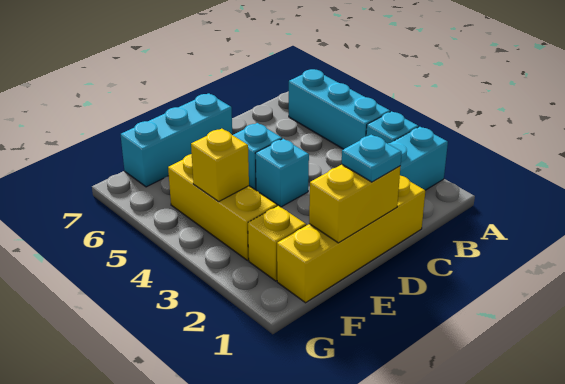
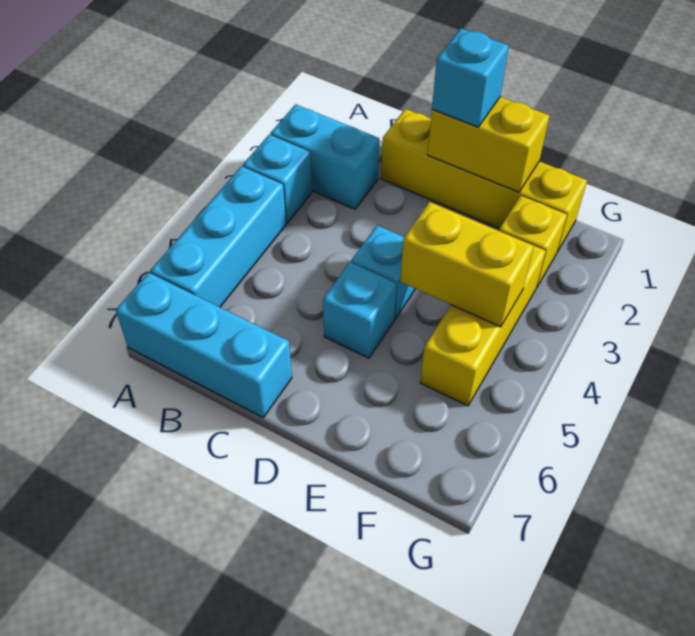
cyan 1x1 plate [342,135,402,182] -> cyan 1x1 brick [432,28,509,127]
cyan 1x3 brick [121,93,232,187] -> cyan 1x3 brick moved to [116,273,292,418]
yellow 1x1 brick [191,129,249,202] -> yellow 1x2 brick [400,202,534,327]

